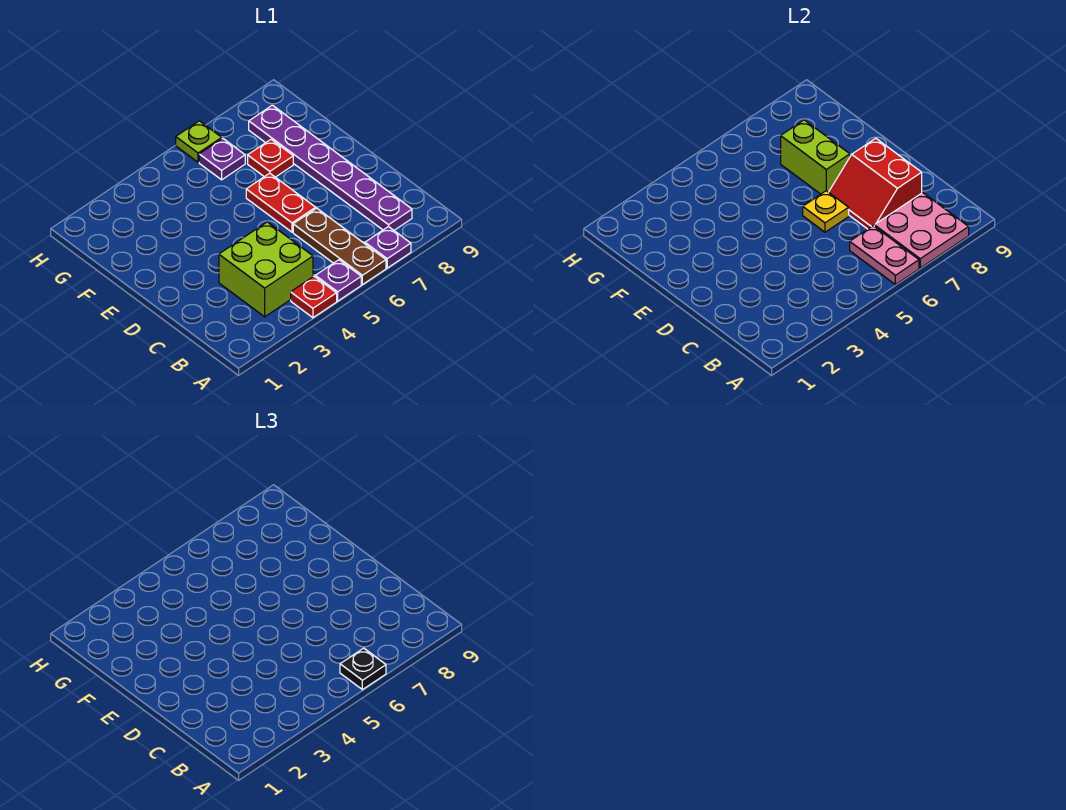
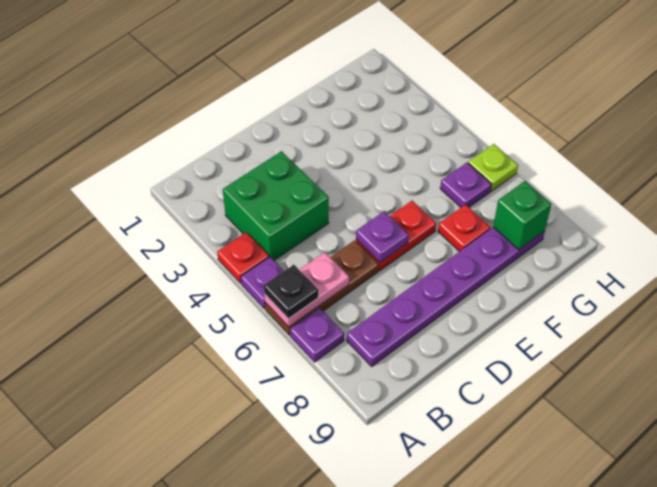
pink 2x2 plate [874,193,969,268] -> none
lime 2x2 brick [219,222,313,317] -> green 2x2 brick [223,151,329,260]
red 2x2 slope [829,138,922,229] -> none
yellow 1x1 plate [803,191,849,232] -> purple 1x1 plate [356,211,409,262]
lime 1x2 brick [781,120,850,194] -> none
none -> green 1x1 brick [493,181,551,250]

